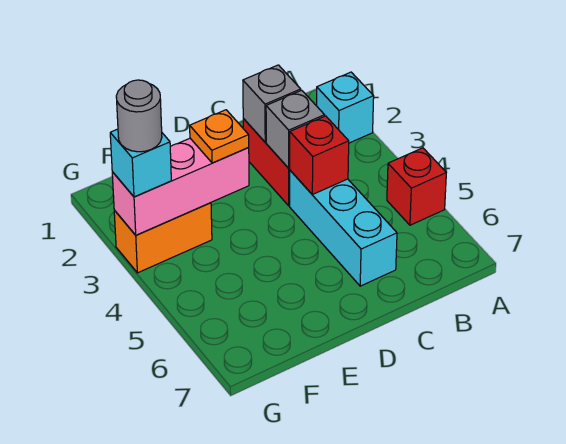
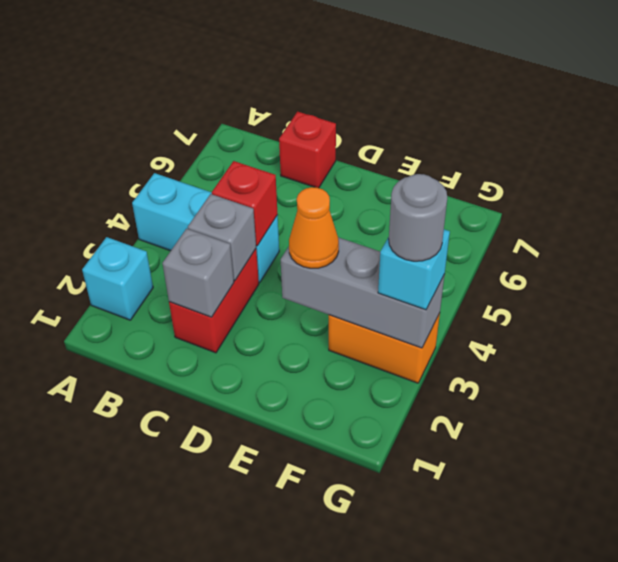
red 1x1 brick [387,148,446,225] -> red 1x1 brick moved to [279,112,336,188]
cyan 1x3 brick [290,170,397,286] -> cyan 1x3 brick turned to [132,173,279,283]
pink 1x3 brick [112,138,249,235] -> grey 1x3 brick [281,237,445,348]
orange 1x1 plate [190,110,249,163] -> orange 1x1 cone [289,187,339,268]

